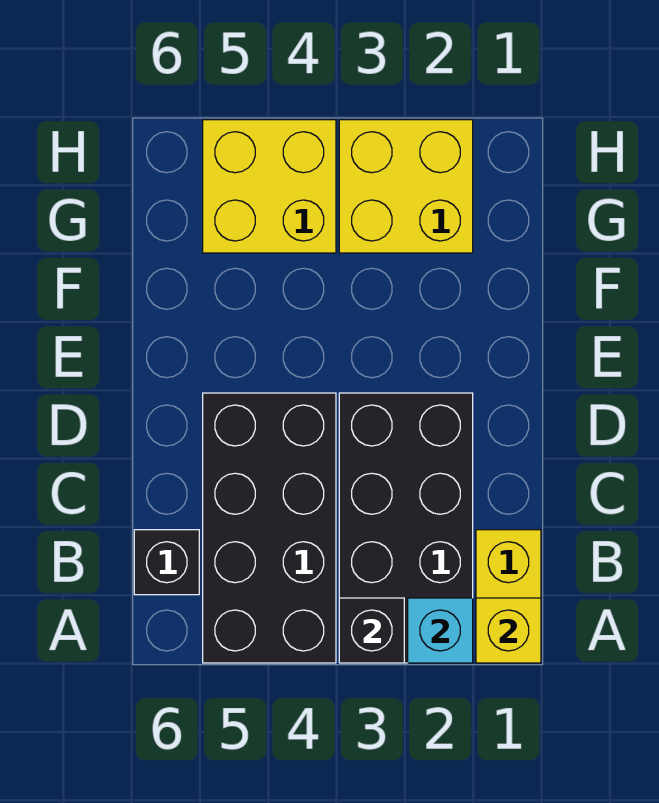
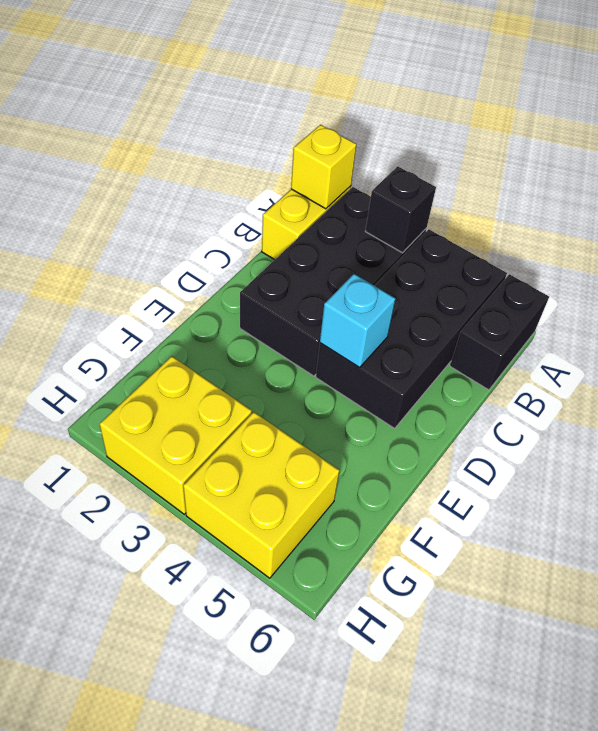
cyan 1x1 brick [408,598,473,663] -> cyan 1x1 brick moved to [320,274,396,368]
black 1x1 brick [134,530,199,595] -> black 1x2 brick [450,274,549,390]

